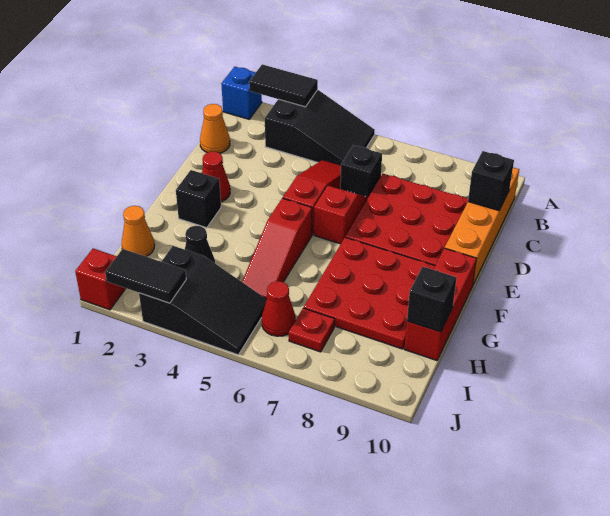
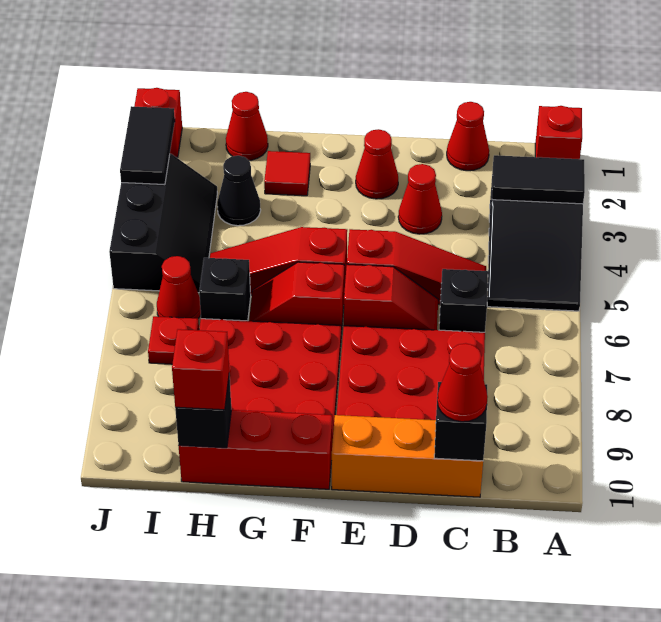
blue 1x1 brick [221,67,262,119] -> red 1x1 brick [535,106,582,159]
black 1x2 tile [249,64,318,107] -> black 1x2 tile turned to [492,155,585,204]
orange 1x4 brick [445,168,519,284] -> orange 1x3 brick [332,415,483,497]
orange 1x1 cone [200,104,230,153] -> red 1x1 cone [447,102,489,171]
none -> red 1x1 cone [437,343,488,422]
none -> red 1x1 cone [398,164,442,234]
black 1x1 brick [176,170,221,228] -> black 1x1 brick moved to [199,258,251,321]
none -> red 1x2 slope [249,262,344,334]
none -> red 1x1 tile [264,151,310,196]
orange 1x1 cone [122,206,155,257] -> red 1x1 cone [226,92,268,160]
none -> red 1x1 brick [172,329,229,410]
black 2x3 slope [139,246,267,355] -> black 2x3 slope turned to [109,154,217,293]

